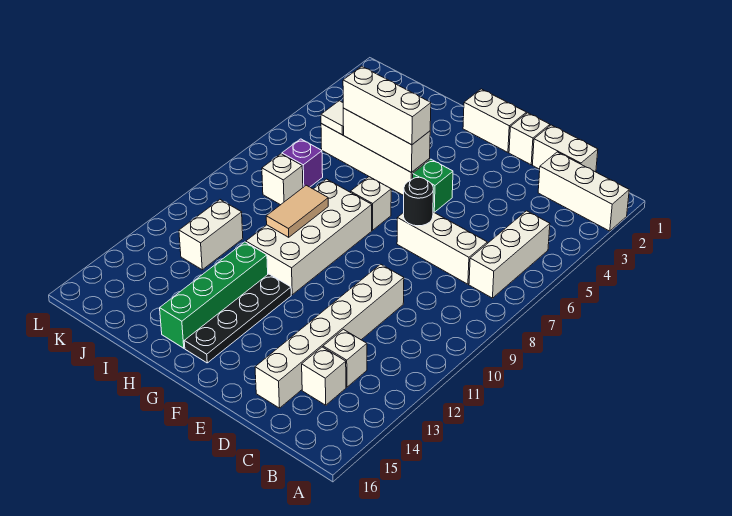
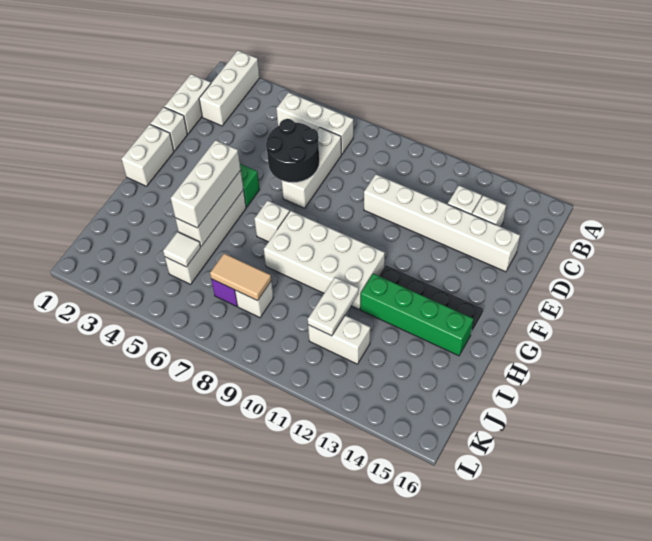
black 1x1 round brick [403,177,433,226] -> black 2x2 round brick [266,119,319,183]
tan 1x2 tile [266,185,328,237] -> tan 1x2 tile moved to [210,253,271,301]
none -> white 1x2 plate [308,277,359,336]

